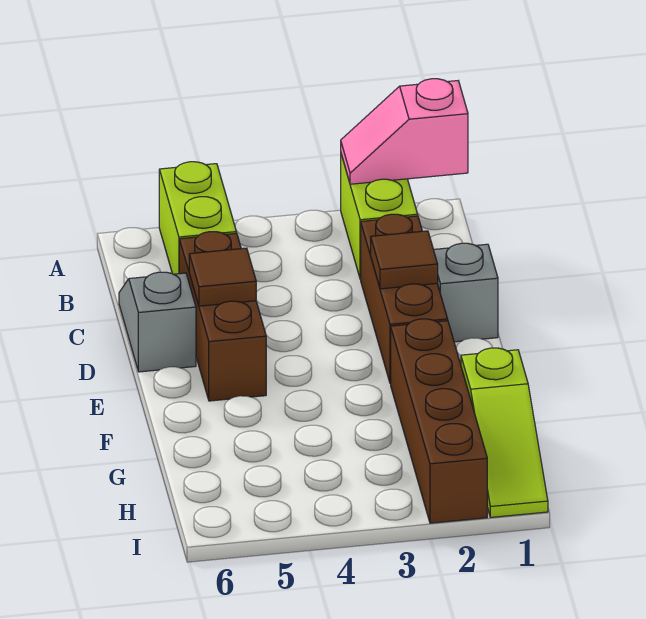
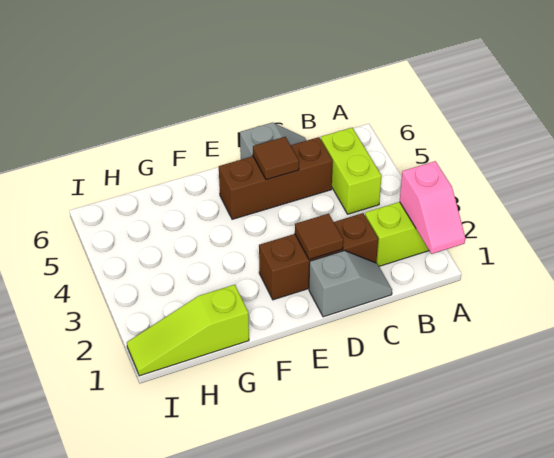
pink 1x2 slope [341,79,468,184] -> pink 1x2 slope turned to [400,161,465,254]
lime 1x2 brick [159,162,236,274] -> lime 1x2 brick turned to [321,128,381,214]
brown 1x4 brick [391,319,487,523] -> none

